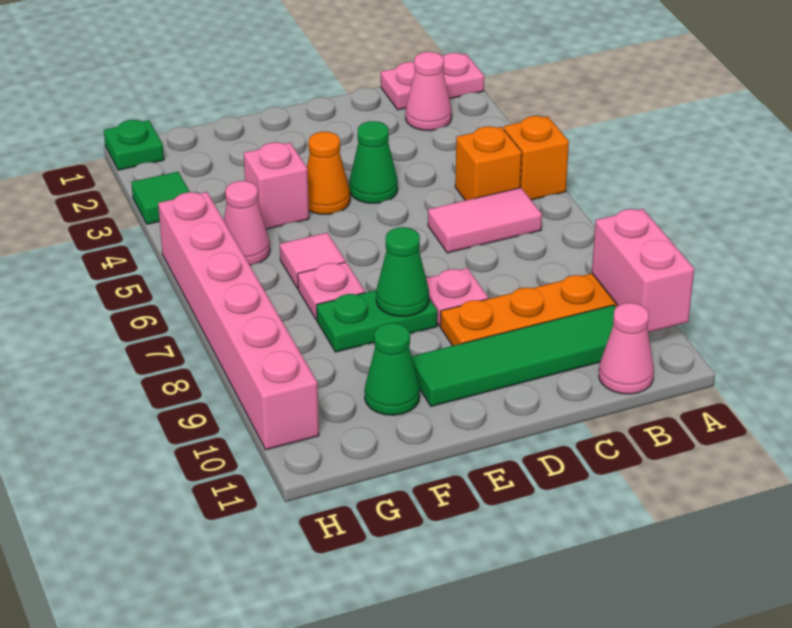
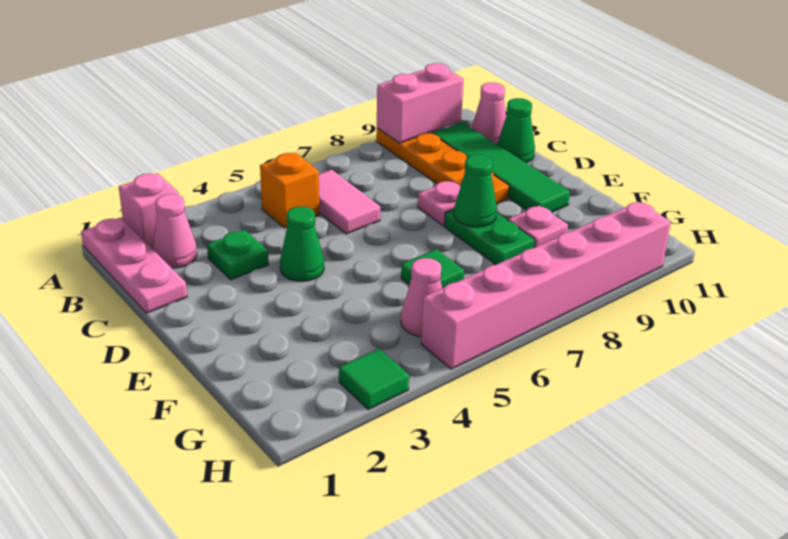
pink 1x2 plate [381,53,484,110] -> pink 1x3 plate [81,218,187,313]
orange 1x1 brick [504,116,569,200] -> none
orange 1x1 cone [307,132,350,214] -> none
pink 1x1 brick [244,142,309,229] -> pink 1x1 brick moved to [119,173,179,248]
pink 1x1 tile [280,233,345,289] -> green 1x1 tile [401,249,464,288]
pink 1x1 plate [298,262,365,320] -> pink 1x1 plate moved to [508,206,568,248]
green 1x1 cone [365,323,420,415] -> green 1x1 cone moved to [497,98,535,163]
green 1x1 plate [104,120,164,170] -> green 1x1 plate moved to [207,230,269,280]

